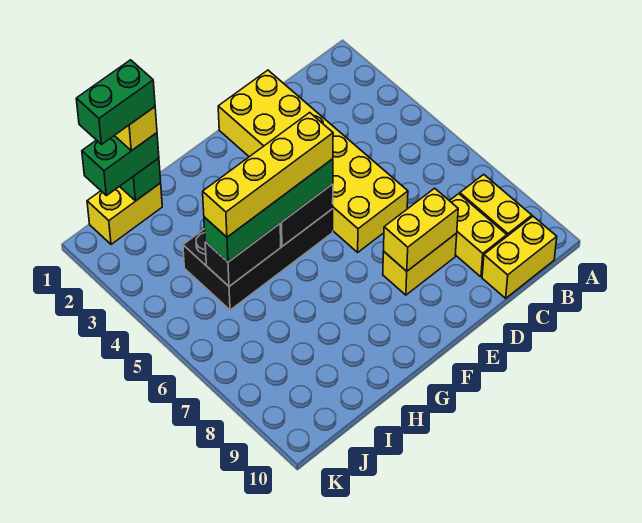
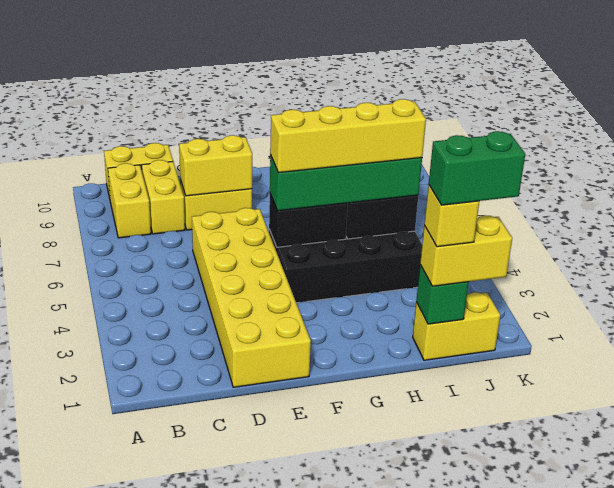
green 1x2 brick [82,133,159,196] -> yellow 1x2 brick [420,215,512,286]

